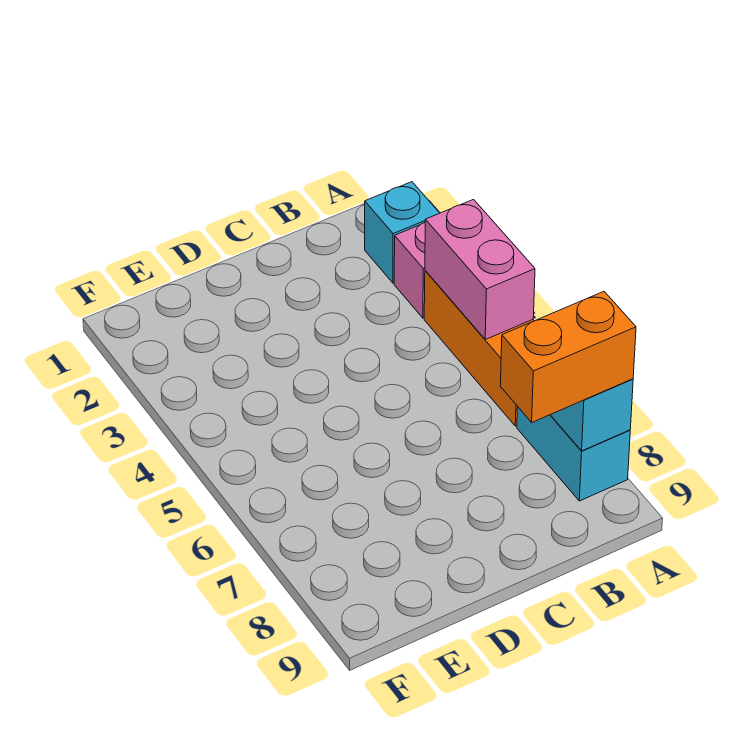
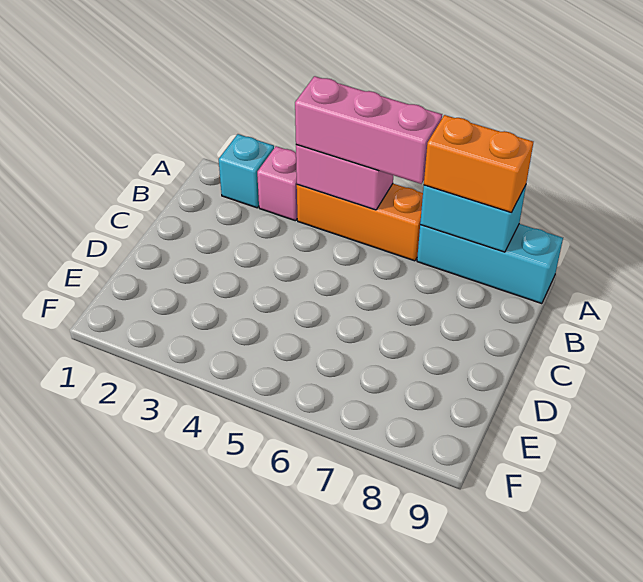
none -> pink 1x3 brick [295,76,442,184]
cyan 1x2 brick [517,407,630,501] -> cyan 1x3 brick [417,224,563,304]
orange 1x2 brick [500,292,636,422] -> orange 1x2 brick turned to [424,115,533,212]

